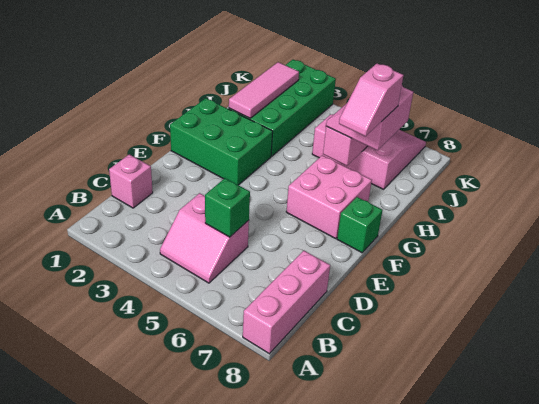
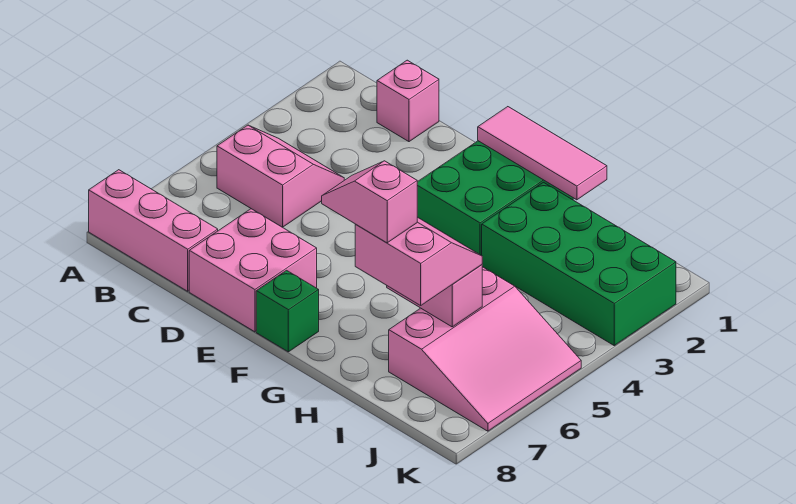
pink 2x2 slope [160,193,249,283] -> pink 2x2 slope turned to [217,125,344,227]
green 1x1 brick [205,178,250,237] -> none
pink 2x2 brick [286,155,372,239] -> pink 2x2 brick moved to [189,209,317,332]
pink 1x3 tile [229,62,299,118] -> pink 1x3 tile moved to [478,107,607,200]

